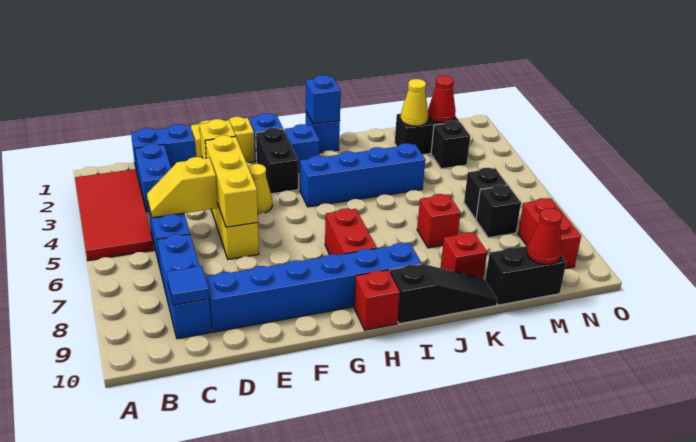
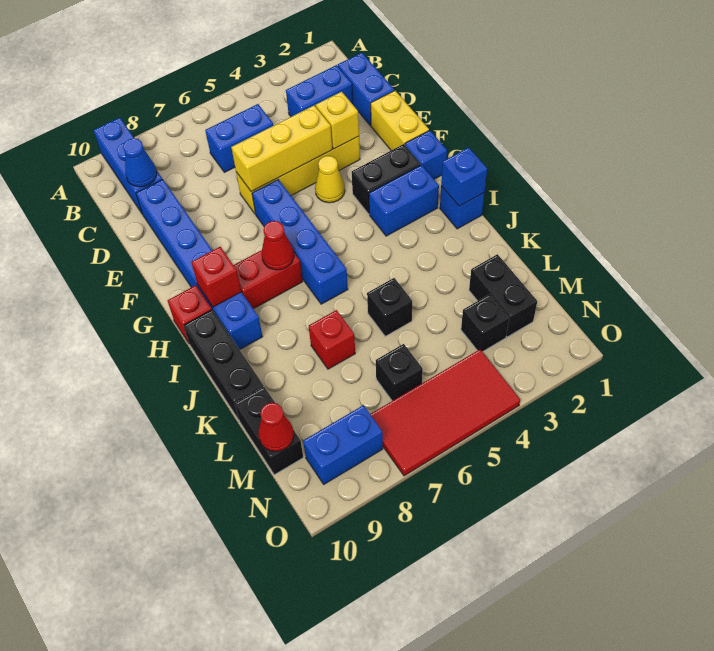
red 2x4 tile [75,169,154,261] -> red 2x4 tile moved to [370,349,520,476]
yellow 1x2 slope [147,157,218,218] -> none
blue 1x3 brick [157,234,212,339] -> blue 1x3 brick turned to [93,118,163,213]
blue 1x1 tile [167,266,209,305] -> blue 1x1 cone [123,138,157,187]
blue 1x1 brick [285,124,320,172] -> blue 1x2 brick [369,165,439,236]
blue 1x4 brick [300,143,425,207] -> blue 1x4 brick moved to [252,179,348,304]
black 1x3 slope [390,264,497,324] -> black 1x3 brick [184,310,264,420]
red 1x1 brick [441,232,487,279] -> red 1x1 brick moved to [191,247,241,307]
yellow 1x1 cone [401,79,429,126] -> none
red 1x1 cone [428,76,456,123] -> red 1x1 cone moved to [262,221,294,270]
black 1x1 brick [476,185,521,238] -> black 1x1 brick moved to [367,278,412,336]
red 1x2 brick [518,198,581,269] -> blue 1x2 brick [303,405,383,484]

